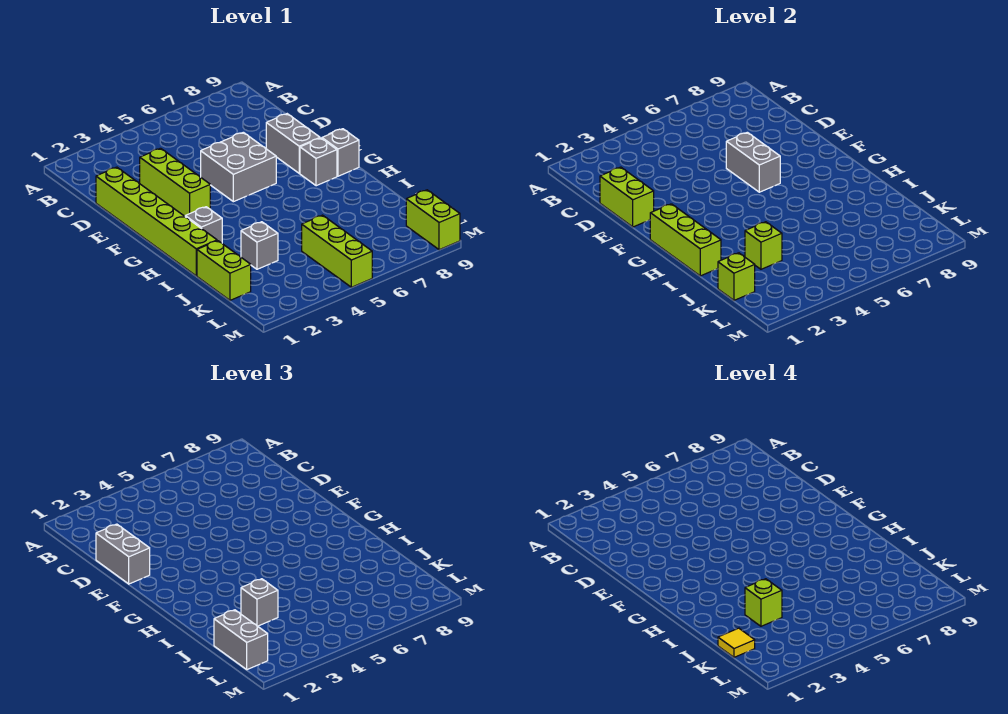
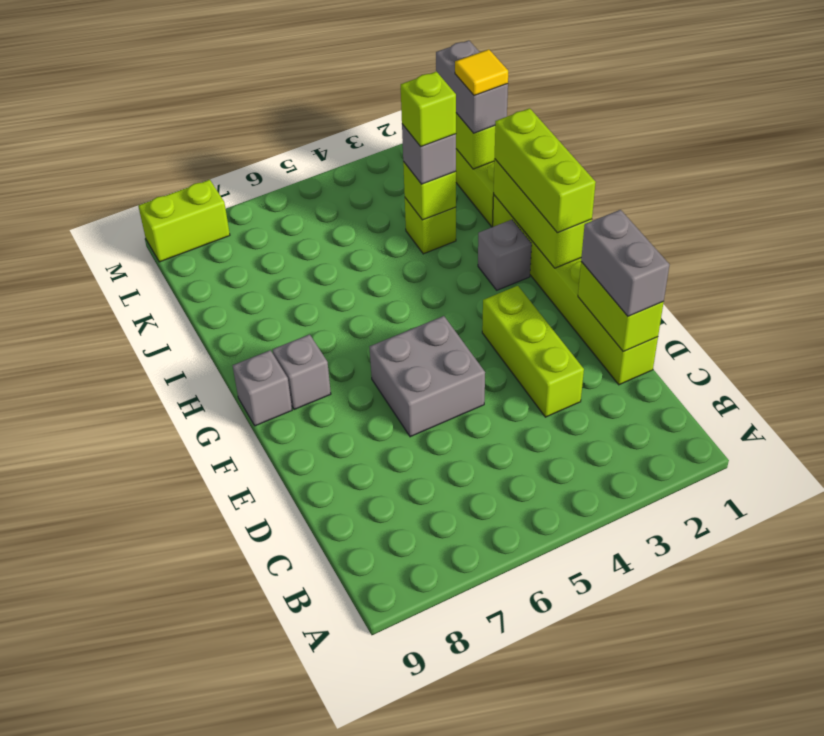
grey 1x2 brick [726,132,780,192] -> none
grey 1x2 brick [266,114,320,173] -> none
grey 1x1 brick [241,222,278,269] -> lime 1x1 brick [405,198,456,254]
lime 1x3 brick [302,215,372,287] -> lime 1x3 brick moved to [495,108,596,233]
lime 1x2 brick [406,190,460,250] -> lime 1x2 brick turned to [138,180,230,262]

